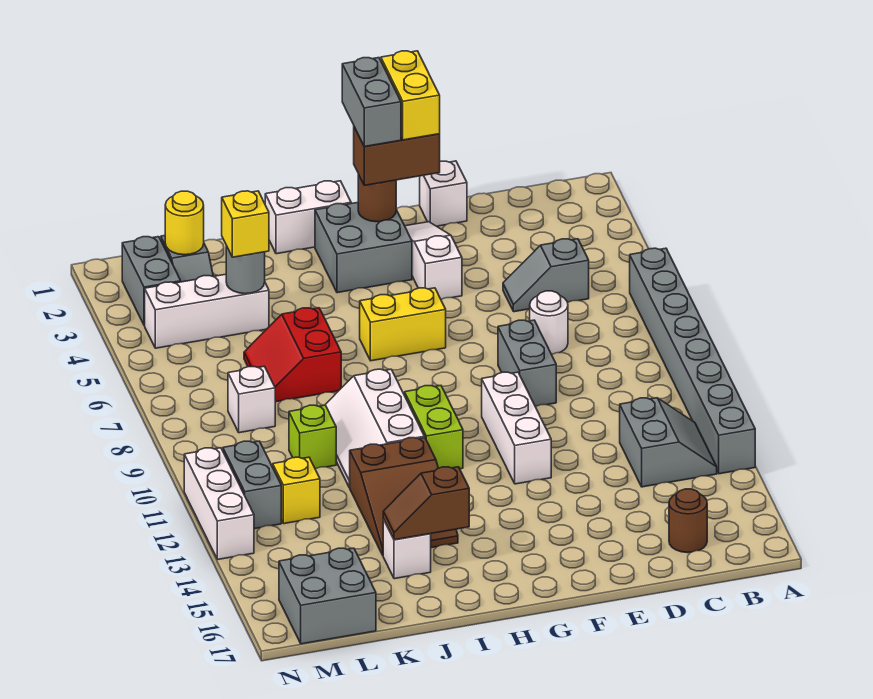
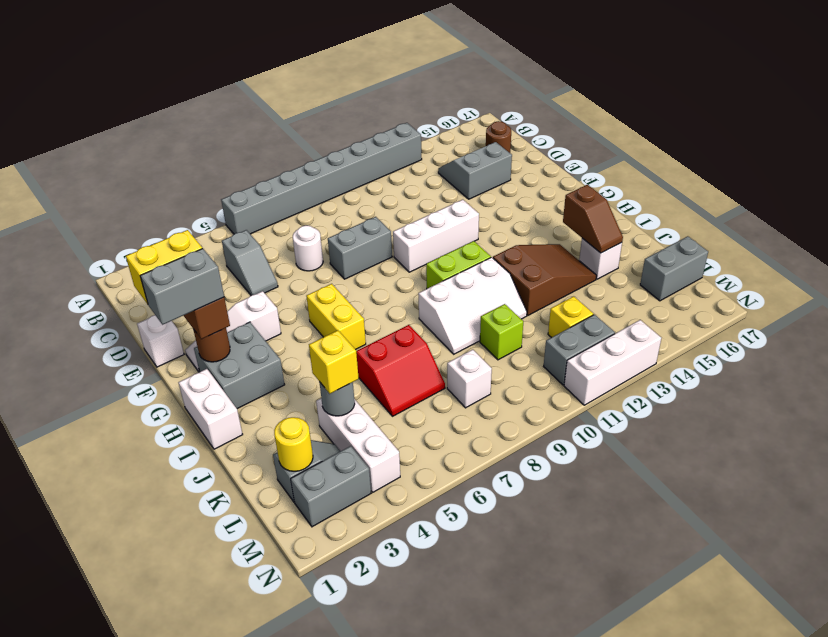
grey 2x2 slope [620,398,717,487] -> grey 2x2 slope moved to [438,142,512,199]
grey 2x2 brick [279,548,376,644] -> grey 1x2 brick [640,236,708,301]

